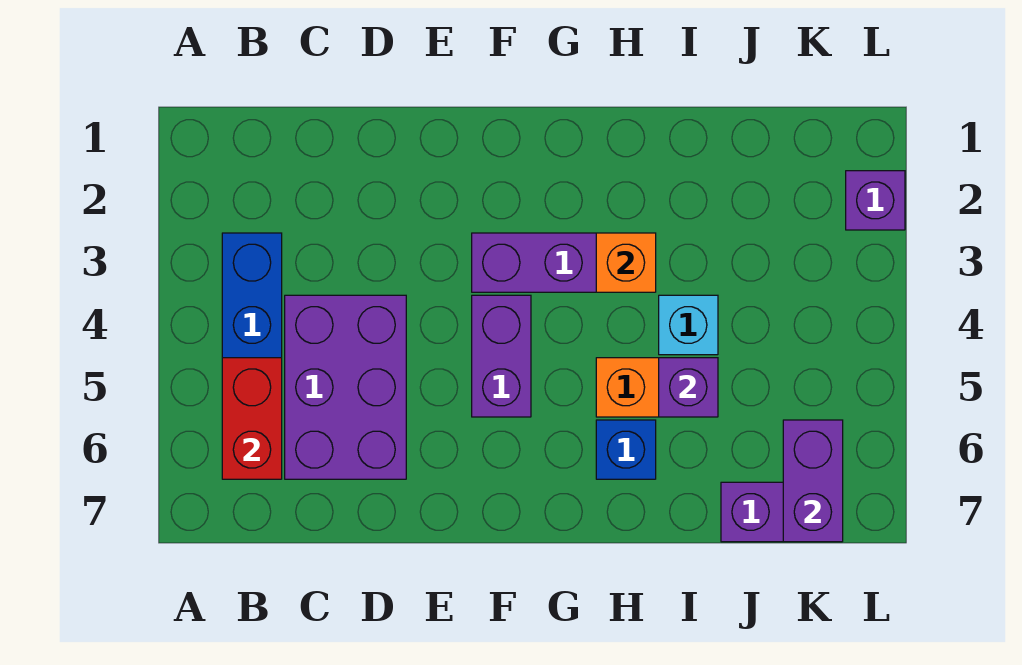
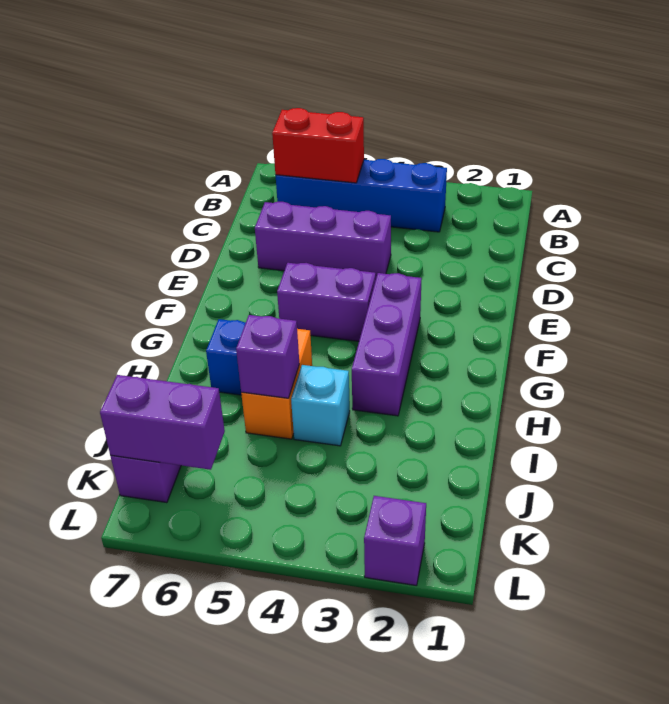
purple 2x3 brick [285,295,406,479] -> purple 1x3 brick [255,202,391,277]
orange 1x1 brick [596,233,656,292] -> none

